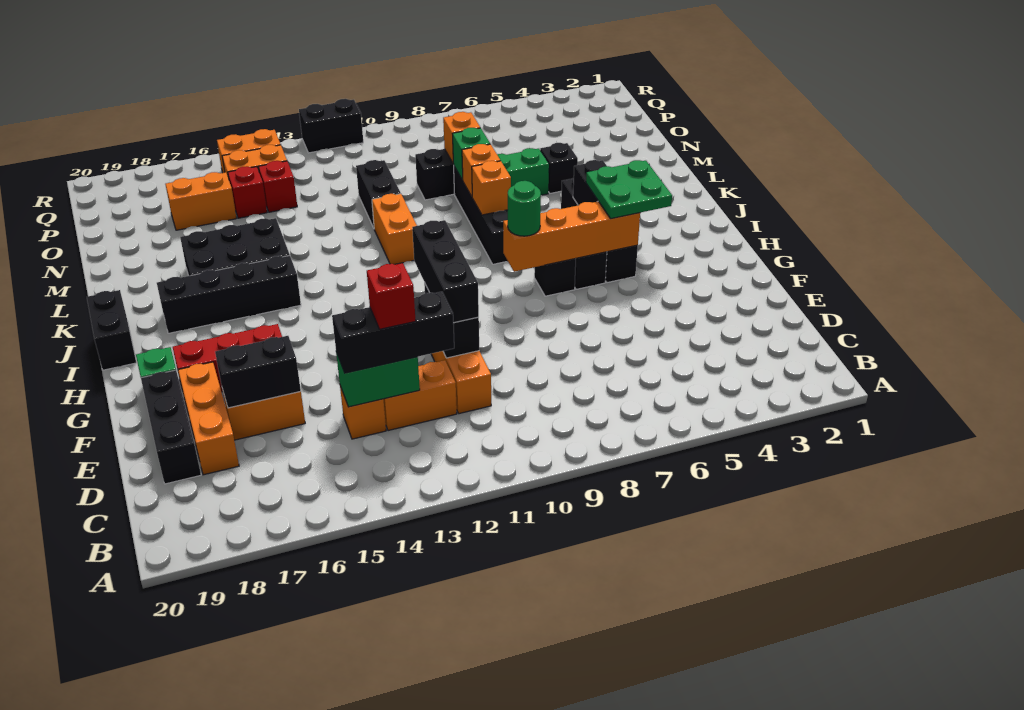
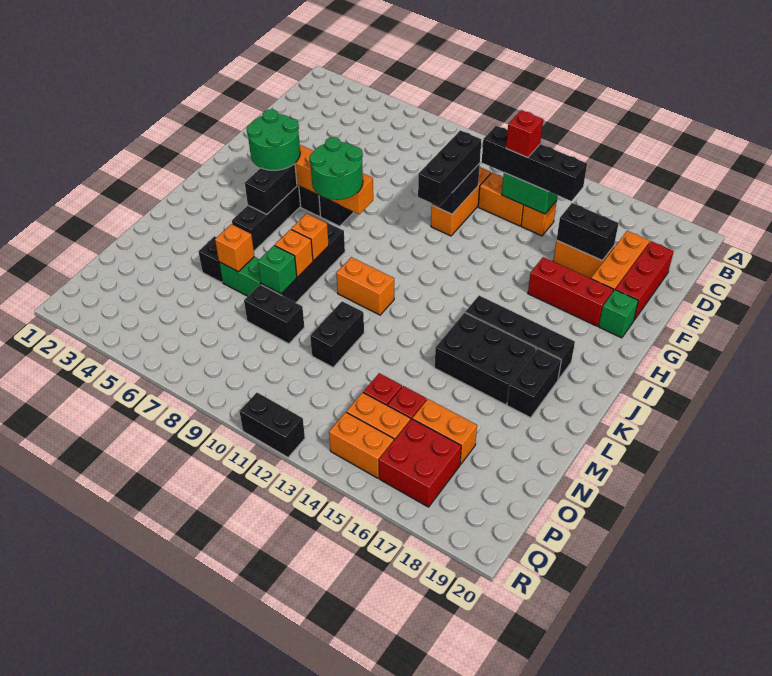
black 1x3 brick [332,292,454,373] -> black 1x4 brick [482,126,587,201]
black 1x3 brick [141,370,201,484] -> red 1x3 brick [615,241,674,320]
green 2x2 plate [586,160,672,219] -> green 2x2 round brick [247,109,300,170]
green 1x1 round brick [508,181,541,236] -> green 2x2 round brick [309,137,363,200]
black 1x2 brick [87,290,136,370] -> black 1x2 brick moved to [507,348,561,418]
orange 1x2 brick [372,194,417,264] -> orange 1x2 brick turned to [336,257,394,315]
orange 1x1 brick [443,112,480,163] -> orange 1x1 brick moved to [215,224,254,272]
none -> red 2x2 brick [379,419,461,507]

